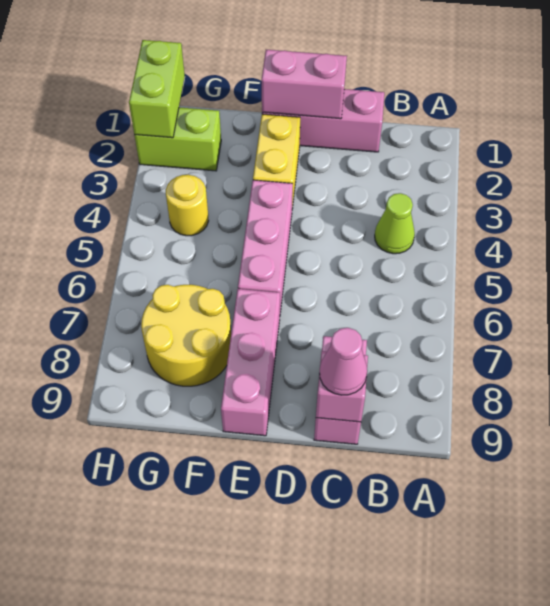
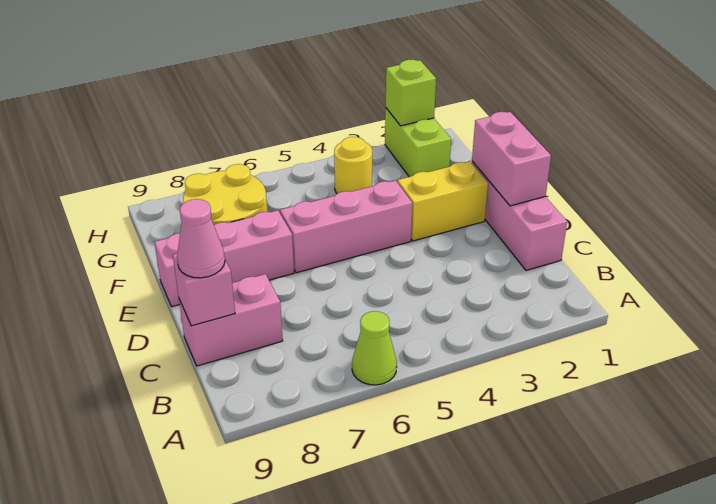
lime 1x1 cone [375,193,415,254] -> lime 1x1 cone moved to [352,311,397,385]
lime 1x2 brick [129,40,185,138] -> lime 1x1 brick [386,60,436,126]

